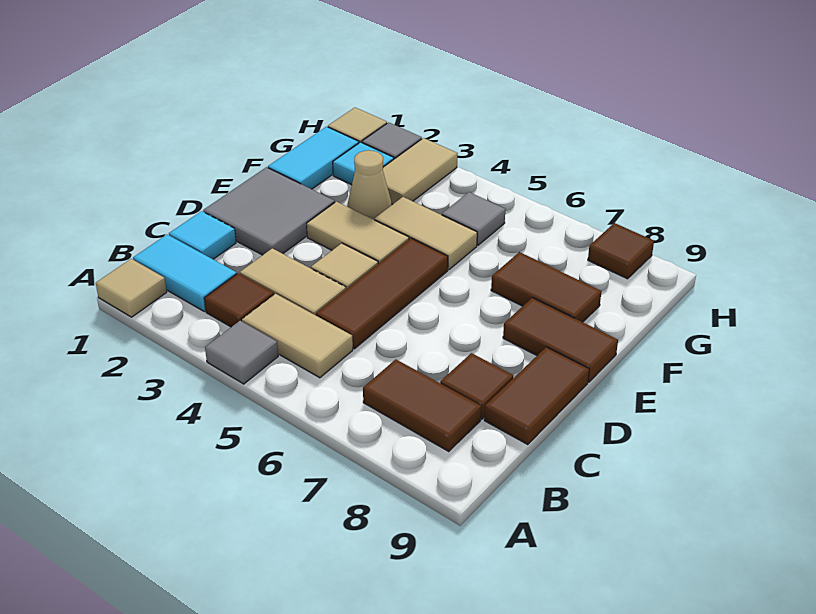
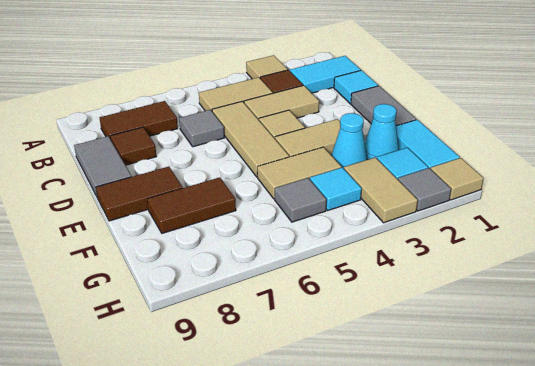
tan 1x1 tile [96,259,167,317] -> tan 1x1 tile moved to [246,55,288,79]
grey 1x1 tile [205,321,278,384] -> grey 1x1 tile moved to [179,110,224,147]
brown 1x3 tile [316,238,448,349] -> tan 1x3 tile [212,101,289,177]
brown 1x2 tile [484,347,589,445] -> grey 1x2 tile [74,136,132,196]
grey 2x2 tile [203,167,335,255] -> grey 1x2 tile [351,86,417,126]
none -> cyan 1x1 cone [365,104,399,160]
tan 1x1 cone [347,150,392,220] -> cyan 1x1 cone [331,113,367,169]
none -> cyan 1x1 tile [310,167,362,210]
brown 1x1 tile [588,223,654,279] -> none

